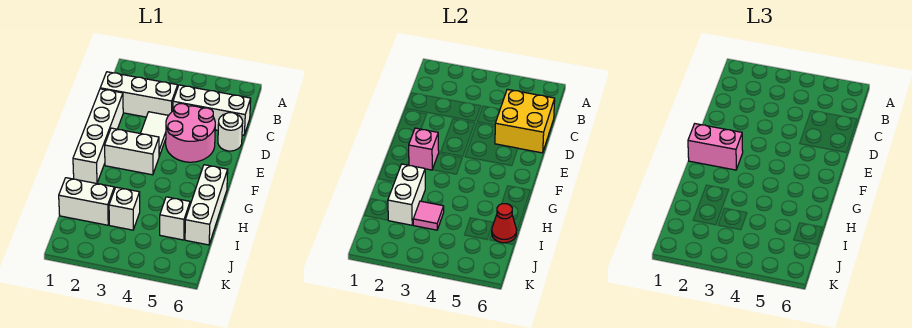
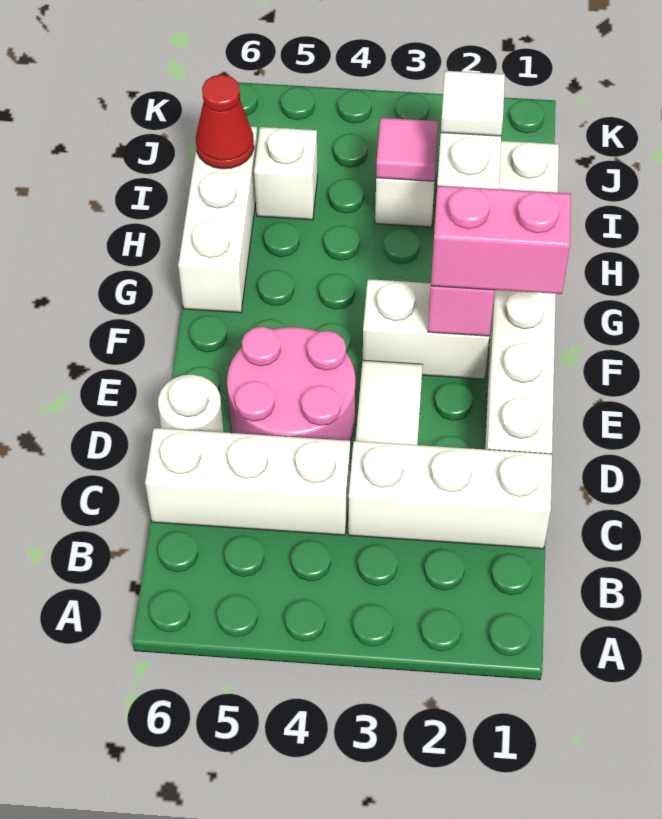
yellow 2x2 brick [495,89,555,153] -> none
none -> white 1x1 tile [441,71,505,136]

